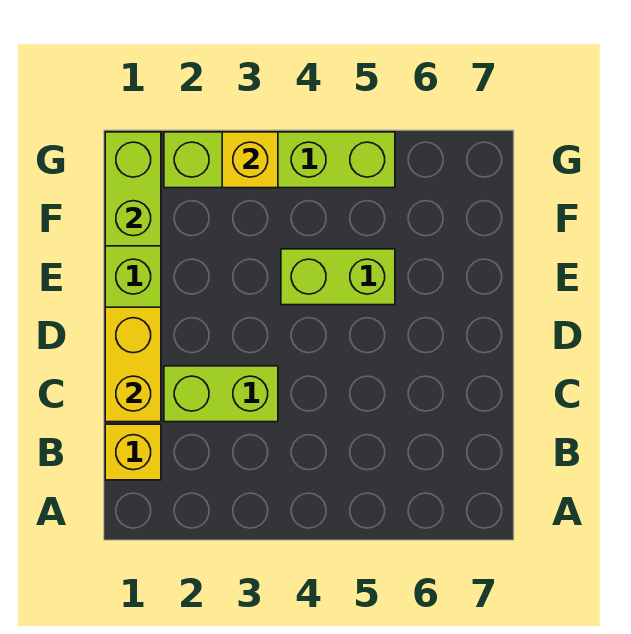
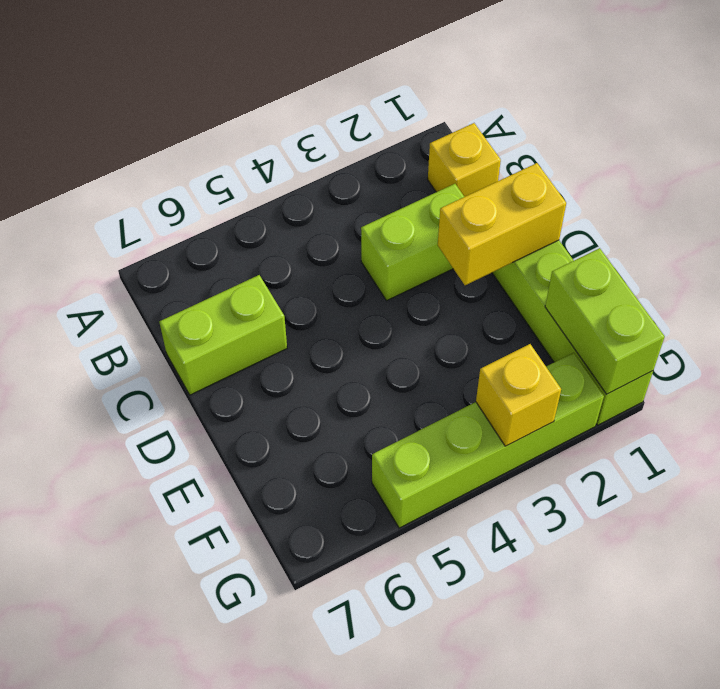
yellow 1x2 brick [105,307,161,422] -> yellow 1x2 brick turned to [438,163,566,285]
lime 1x2 brick [281,249,395,305] -> lime 1x2 brick moved to [159,275,287,395]

